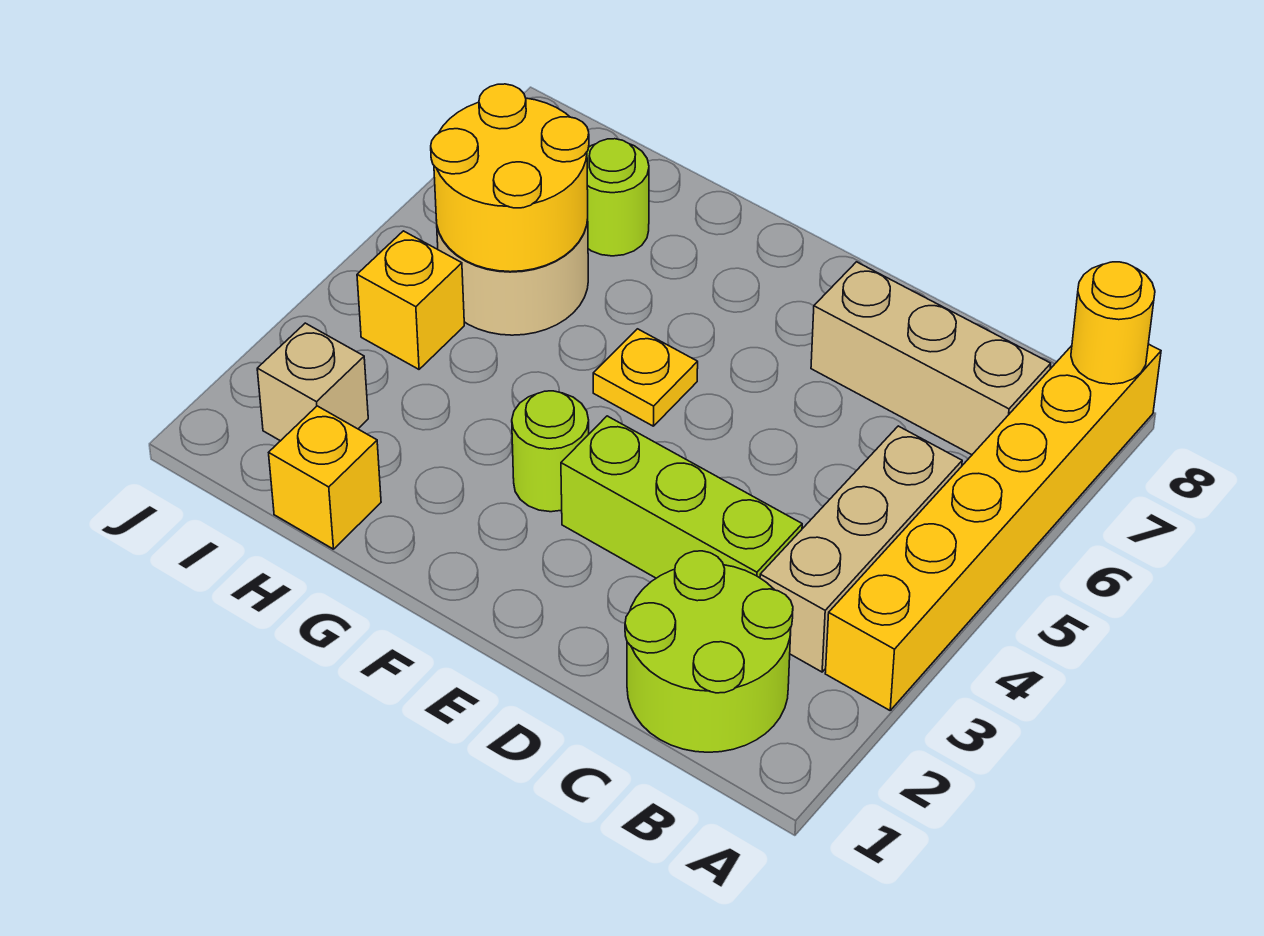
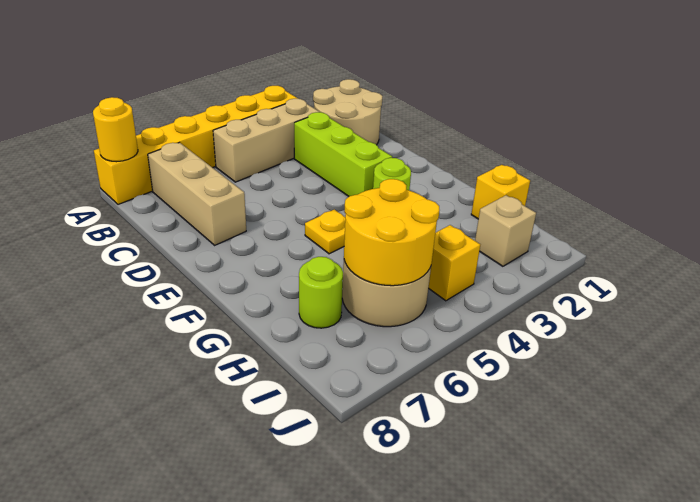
lime 2x2 round brick [625,551,793,752] -> tan 2x2 round brick [313,79,383,145]

